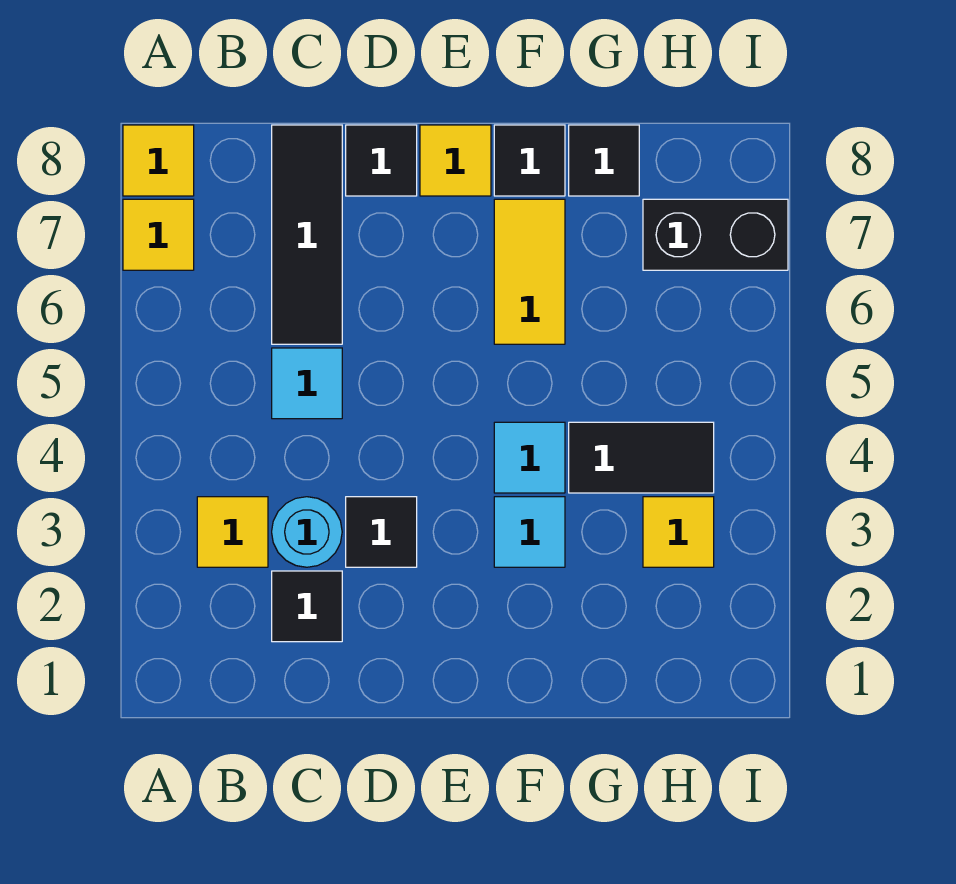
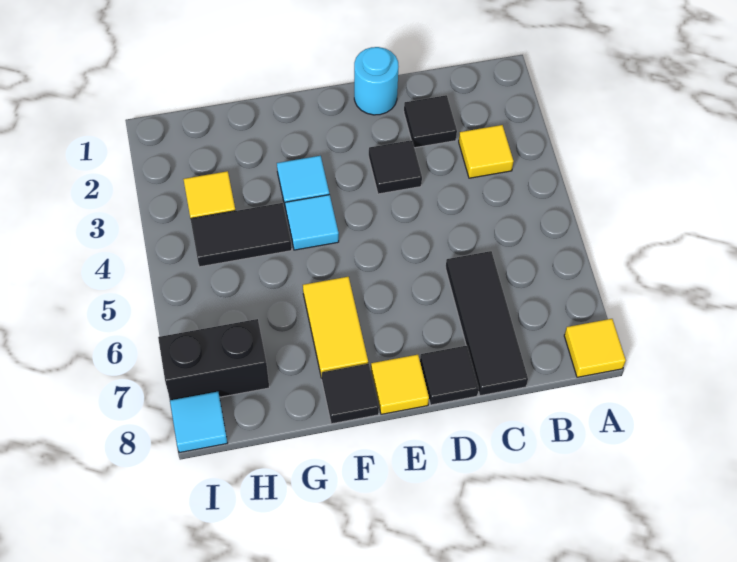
yellow 1x1 tile [123,199,194,270] -> none
cyan 1x1 round brick [272,497,342,567] -> cyan 1x1 round brick moved to [354,47,399,115]
cyan 1x1 tile [272,348,342,419] -> cyan 1x1 tile moved to [170,392,227,453]
black 1x1 tile [569,125,639,196] -> none

